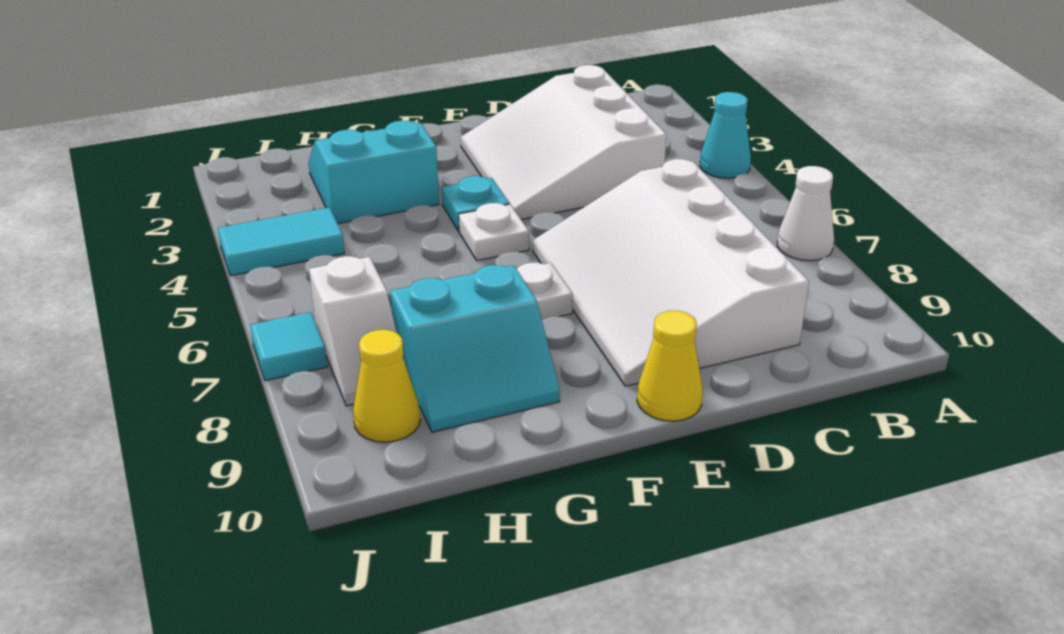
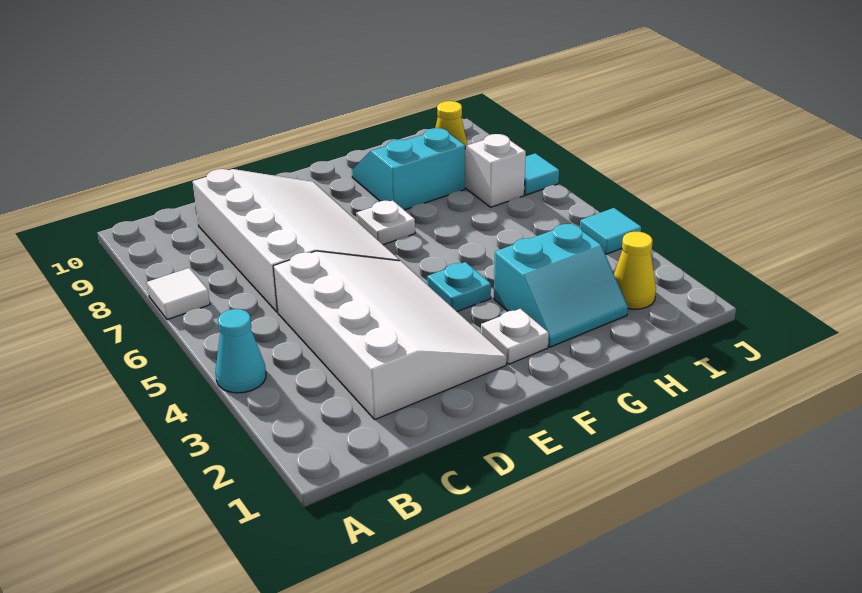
white 1x1 cone [777,166,834,261] -> white 1x1 tile [147,268,210,320]
white 3x3 slope [461,65,667,219] -> white 3x4 slope [273,251,507,419]
yellow 1x1 cone [637,311,703,421] -> yellow 1x1 cone moved to [614,232,656,309]
white 1x1 plate [459,203,529,261] -> white 1x1 plate moved to [481,309,549,364]
cyan 1x2 tile [218,207,344,276] -> cyan 1x1 tile [580,208,641,254]

